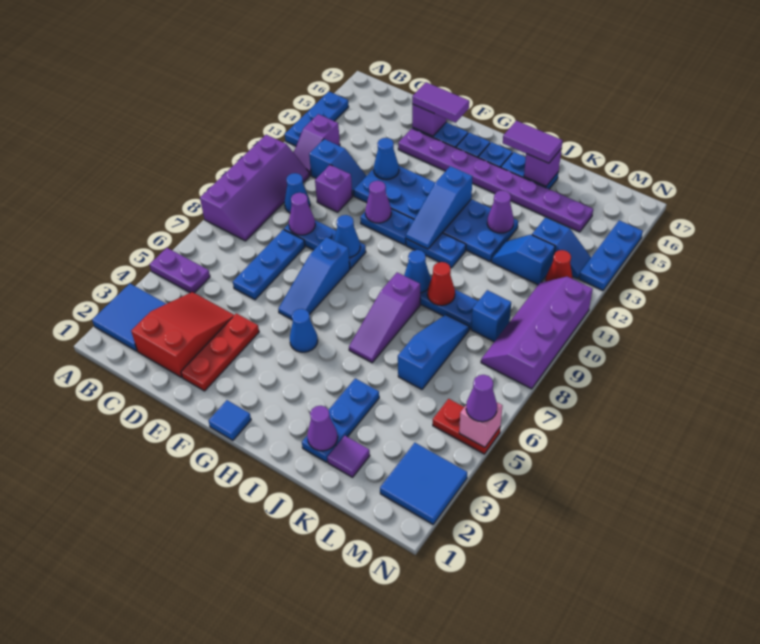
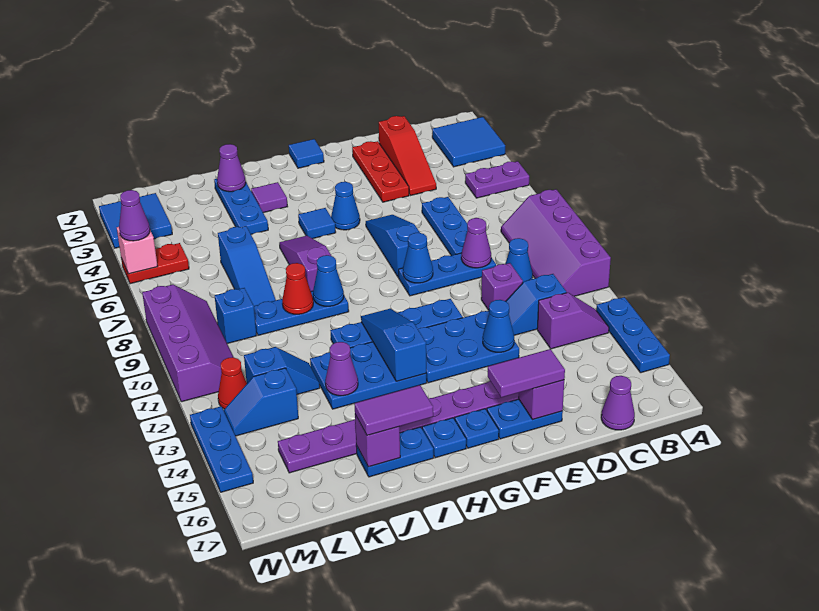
purple 1x2 slope [294,114,340,175] -> purple 1x2 slope turned to [537,293,609,349]
red 2x3 slope [131,292,234,377] -> red 1x3 slope [379,116,436,196]
purple 1x1 cone [365,181,391,223] -> purple 1x1 cone moved to [601,376,635,430]
none -> blue 1x1 tile [298,208,336,239]
purple 1x1 tile [327,436,370,477] -> purple 1x1 tile moved to [251,182,288,213]

